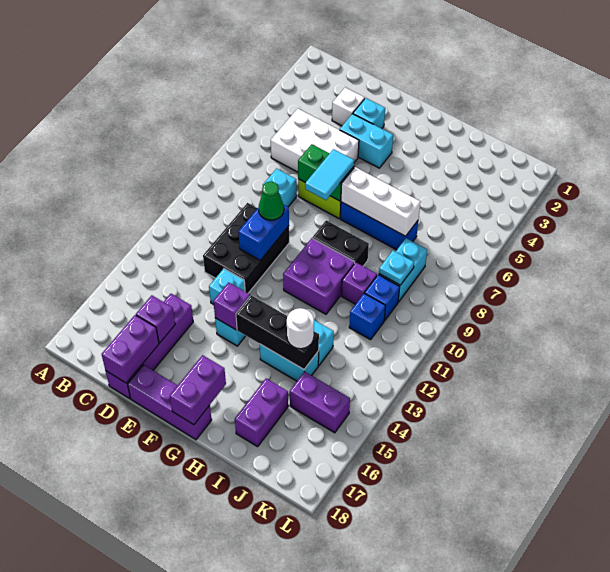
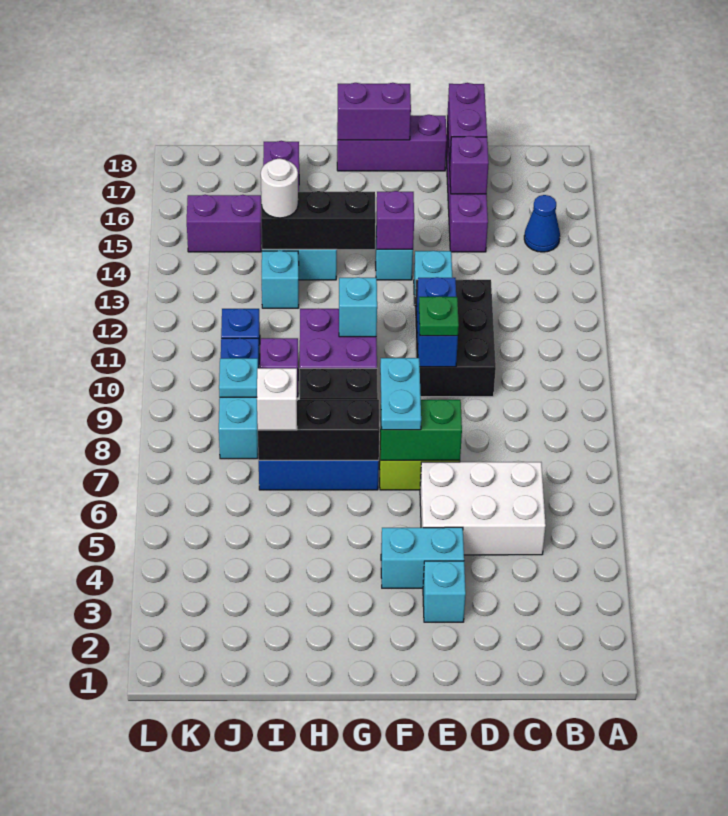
none -> blue 1x1 cone [524,195,560,252]
white 1x1 brick [332,88,365,126] -> white 1x1 brick moved to [257,368,297,430]
cyan 1x1 brick [263,169,297,207] -> cyan 1x1 brick moved to [339,277,377,337]
green 1x1 cone [258,182,284,220] -> green 1x1 plate [419,297,459,336]
cyan 1x2 tile [305,149,354,200] -> cyan 1x2 plate [380,358,421,430]
white 1x3 brick [341,167,421,236] -> black 1x3 brick [258,400,380,460]
purple 1x2 brick [170,355,226,425] -> purple 1x2 brick turned to [338,83,411,140]

